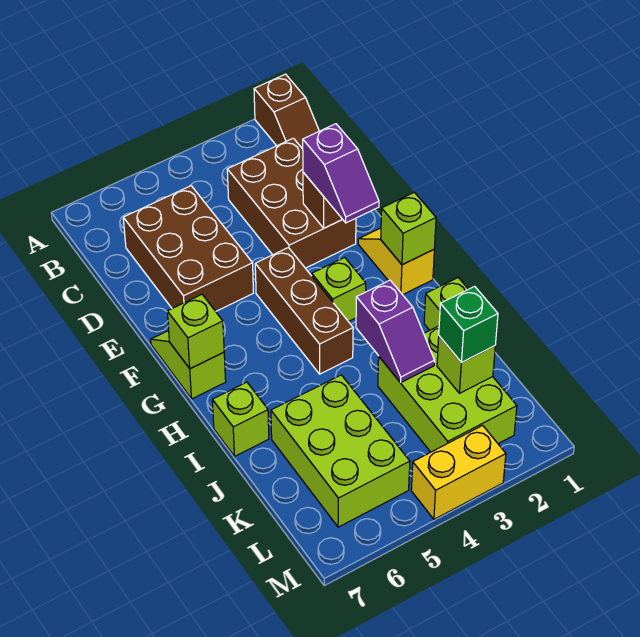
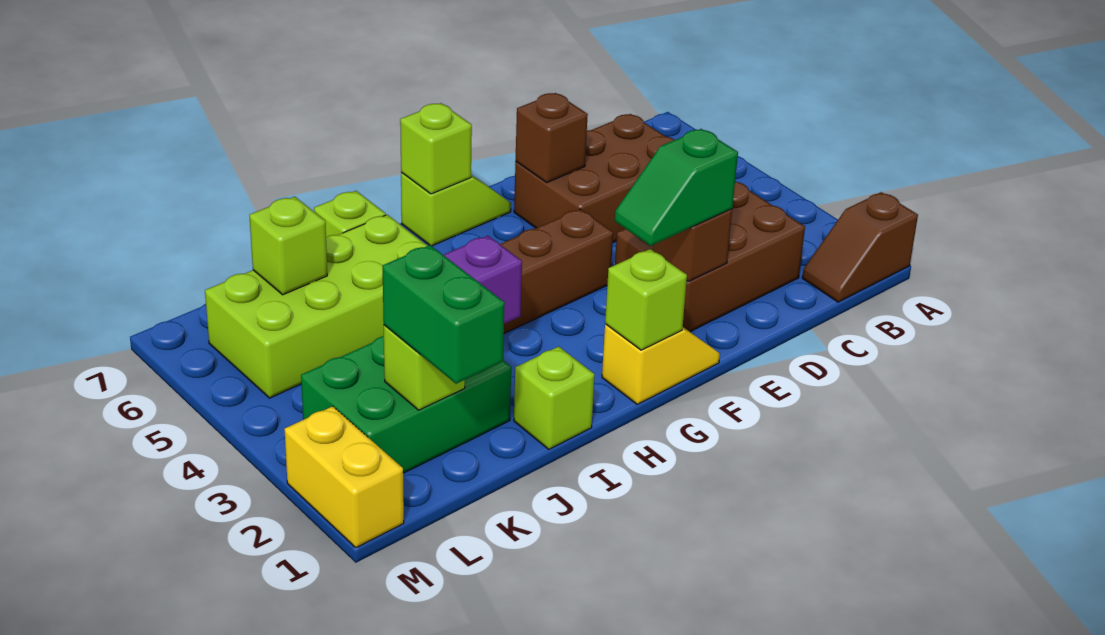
purple 1x2 slope [303,124,379,223] -> green 1x2 slope [615,129,738,246]
none -> brown 1x1 brick [516,93,588,182]
lime 1x1 brick [312,257,366,322] -> lime 1x1 brick moved to [249,197,327,295]
lime 2x3 brick [378,326,517,452] -> green 2x3 brick [301,336,511,473]
lime 2x3 brick [271,375,410,527] -> lime 2x4 brick [205,215,428,398]
green 1x1 brick [439,286,498,362] -> green 1x2 brick [383,245,505,384]
yellow 1x2 brick [411,425,506,519] -> yellow 1x2 brick moved to [284,406,404,548]

